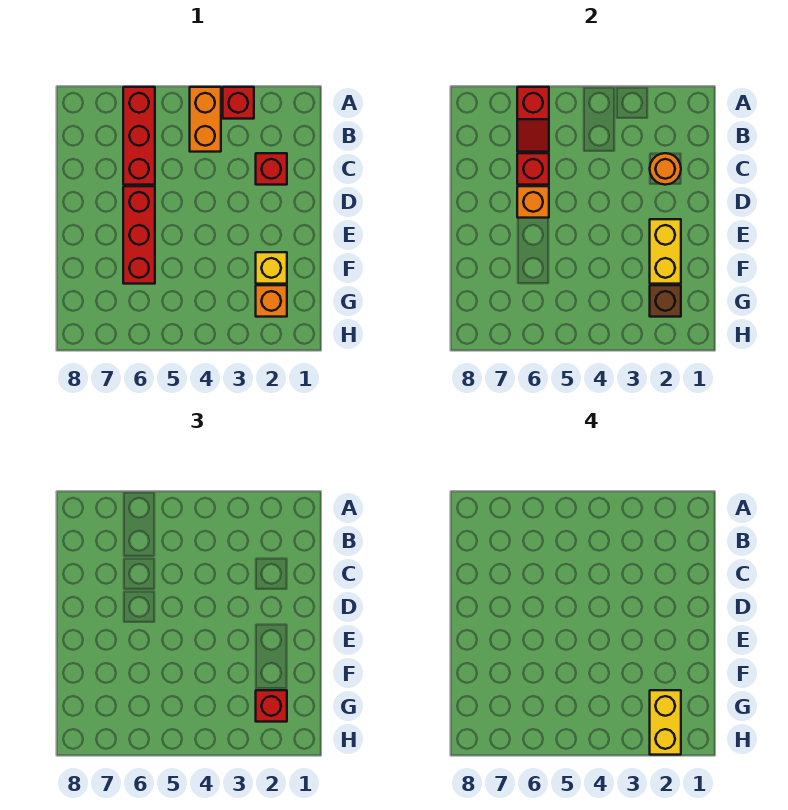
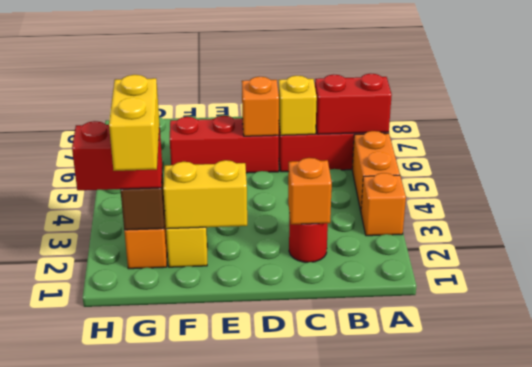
red 1x1 brick [223,87,254,119] -> orange 1x1 brick [361,173,406,236]
orange 1x2 brick [190,87,221,152] -> orange 1x2 brick turned to [352,131,400,211]
red 1x2 slope [517,87,549,152] -> red 1x2 brick [315,74,392,134]
red 1x1 brick [256,153,287,185] -> red 1x1 round brick [289,214,328,262]
orange 1x1 round brick [650,153,681,185] -> orange 1x1 brick [288,158,332,224]
red 1x1 brick [517,153,549,185] -> yellow 1x1 brick [279,76,317,135]
red 1x1 brick [256,690,287,722] -> red 1x2 brick [72,121,162,190]
yellow 1x2 brick [650,690,681,755] -> yellow 1x2 brick turned to [109,75,159,171]

